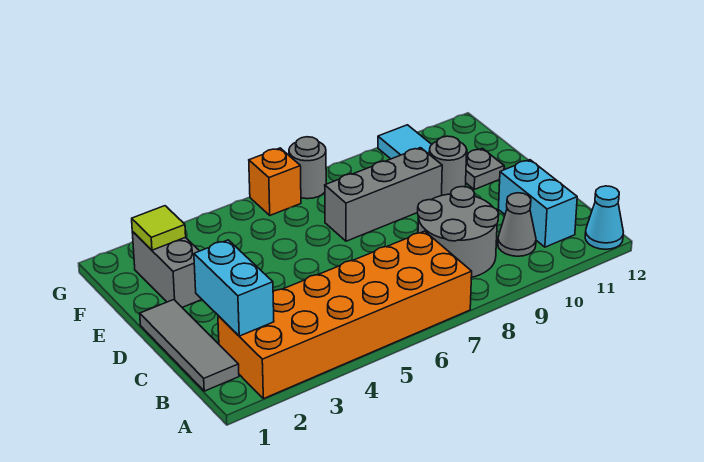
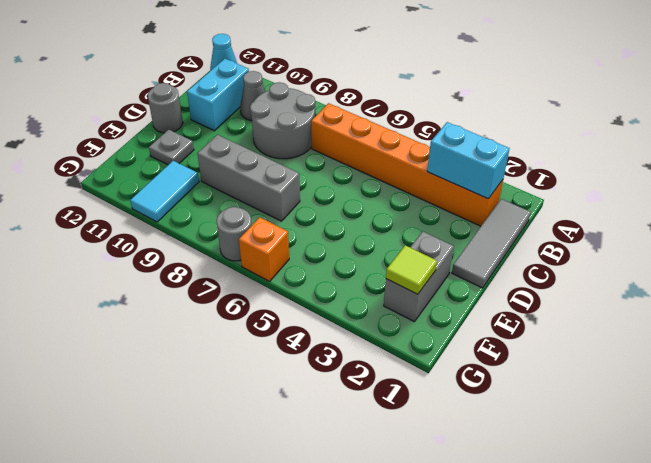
orange 2x6 brick [218,231,472,399] -> orange 1x6 brick [311,103,503,226]
cyan 1x2 brick [194,240,274,336] -> cyan 1x2 brick turned to [427,122,510,199]
grey 1x1 round brick [429,136,467,195] -> grey 1x1 round brick moved to [148,83,183,133]

